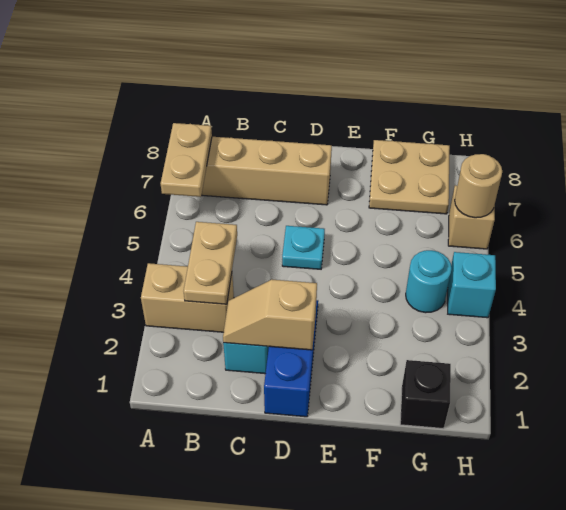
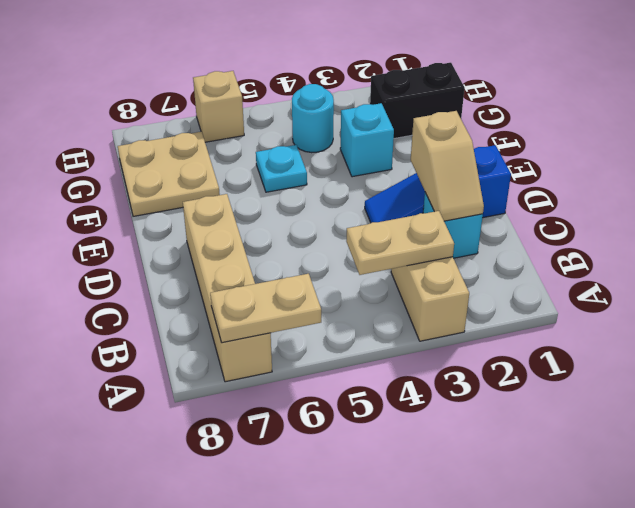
cyan 1x1 plate [282,226,325,269] -> cyan 1x1 plate moved to [256,145,307,192]
black 1x1 brick [400,360,451,429] -> black 1x2 brick [370,63,464,139]
cyan 1x1 brick [448,252,496,318] -> cyan 1x1 brick moved to [340,103,394,177]
tan 1x1 round brick [455,154,502,218] -> none

